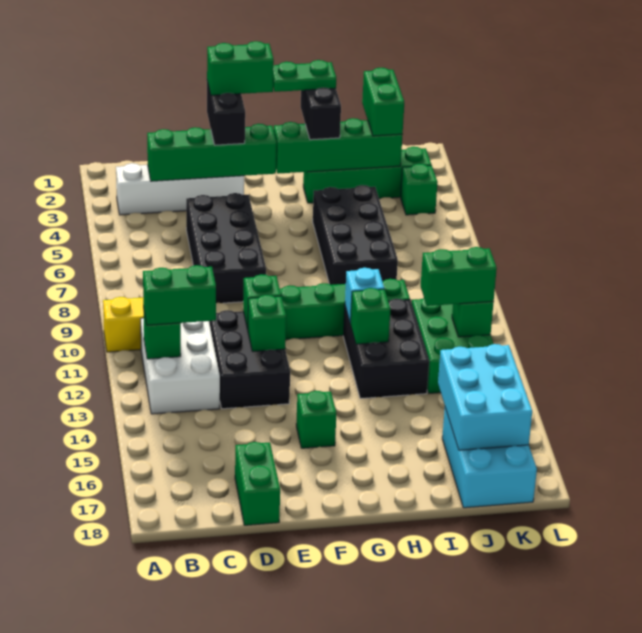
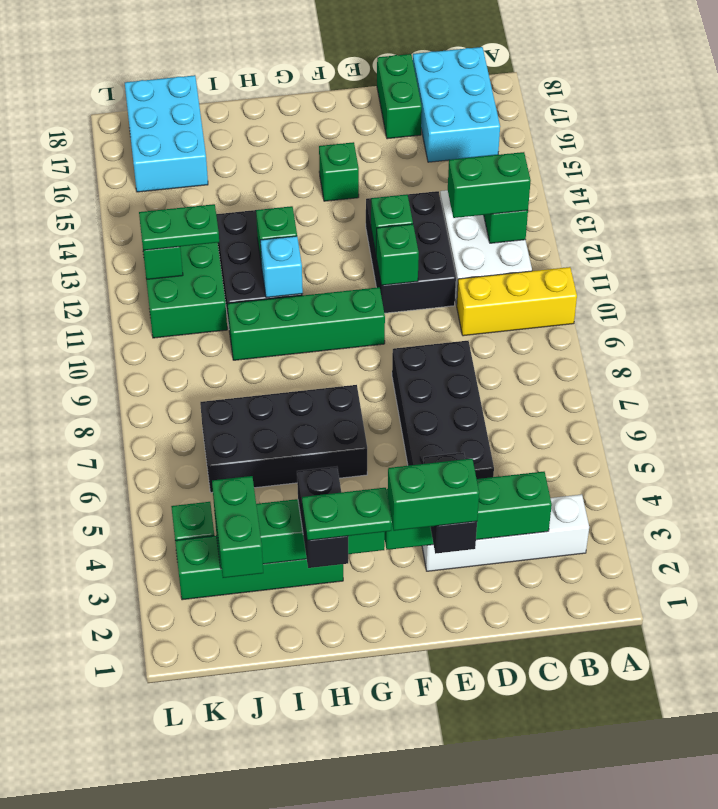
black 2x4 brick [313,185,398,285] -> black 2x4 brick turned to [200,385,367,493]
green 1x2 brick [421,247,497,306] -> green 1x2 plate [139,204,219,251]
cyan 2x3 brick [438,344,532,450] -> cyan 2x3 brick moved to [413,47,500,162]

